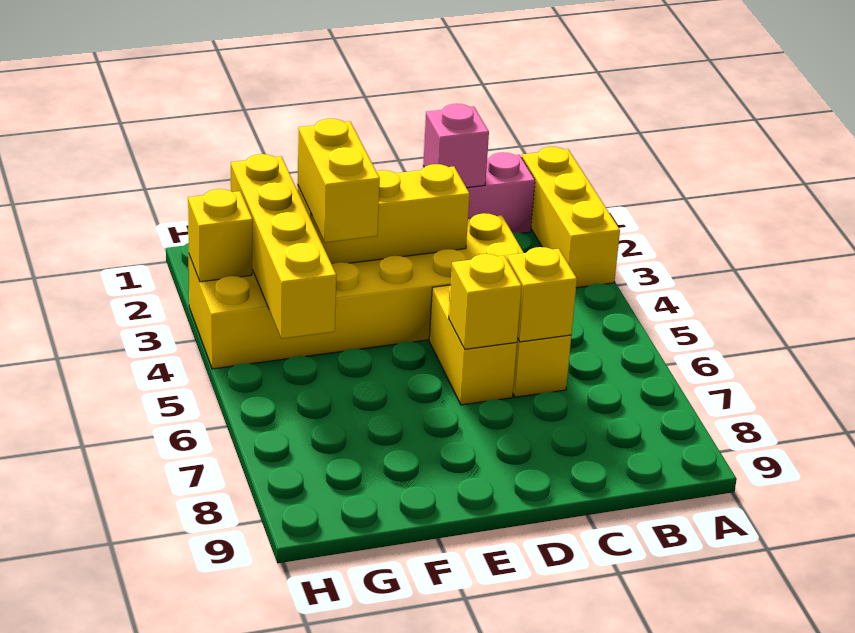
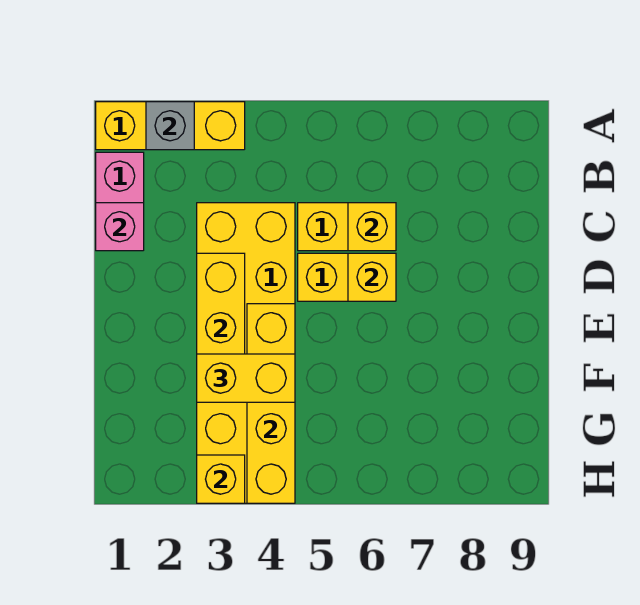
none -> grey 1x1 brick [146,102,194,150]
yellow 1x4 brick [231,154,336,339] -> yellow 1x4 brick turned to [247,304,295,503]

